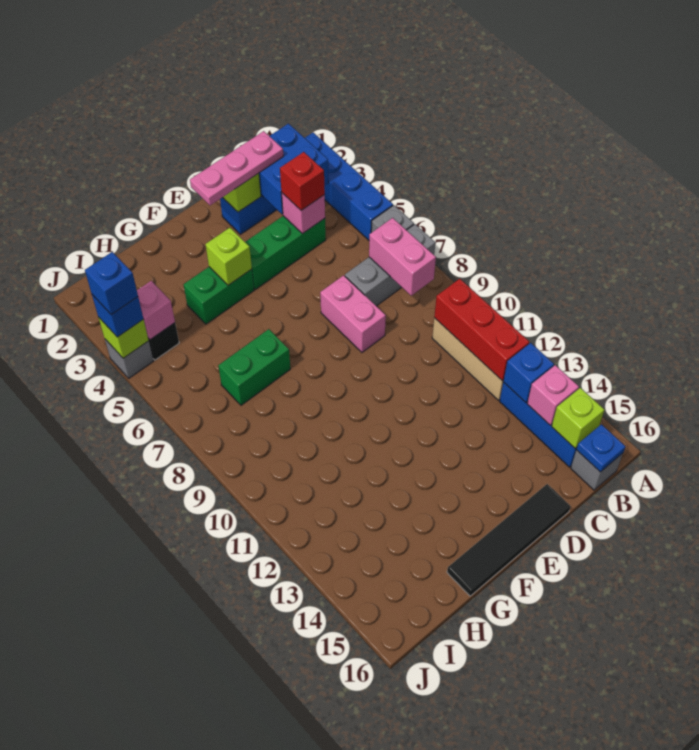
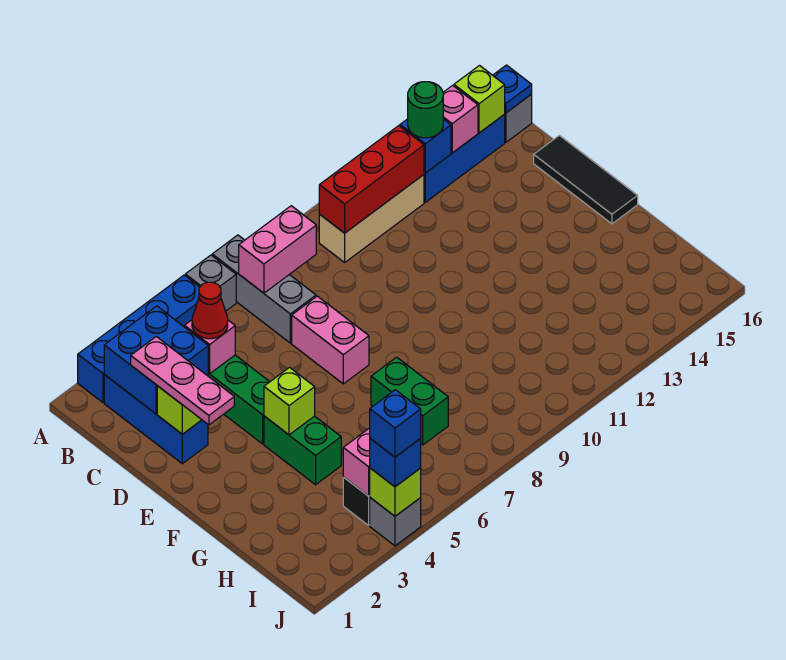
none -> green 1x1 round brick [408,82,443,138]
red 1x1 brick [280,152,325,211] -> red 1x1 cone [192,282,228,339]
pink 1x2 brick [320,275,386,352] -> pink 1x2 brick turned to [292,296,369,384]
black 1x4 tile [447,484,571,596] -> black 1x3 tile [534,135,638,224]

